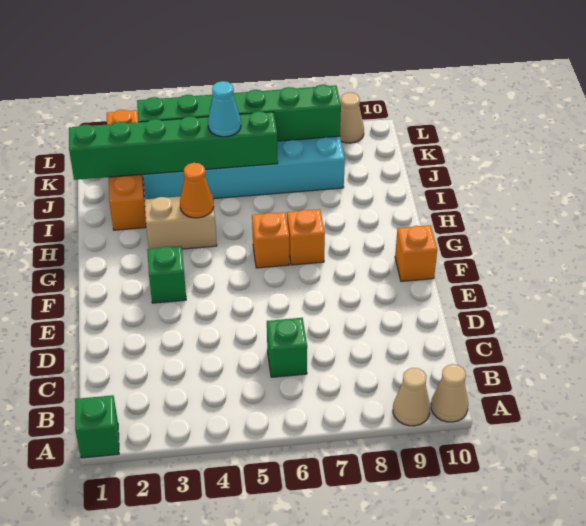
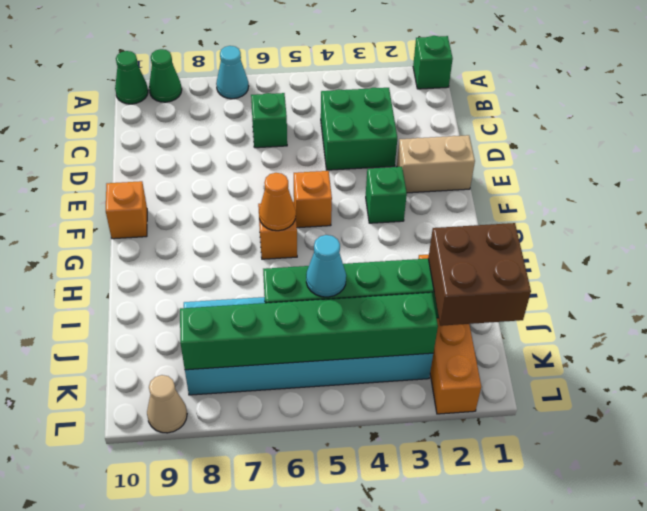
none -> cyan 1x1 cone [216,46,249,99]
tan 1x1 cone [393,368,430,426] -> green 1x1 cone [149,49,182,102]
tan 1x1 cone [431,364,468,422] -> green 1x1 cone [115,51,148,104]
none -> green 2x2 brick [321,88,397,170]
orange 1x1 brick [287,209,325,265] -> orange 1x1 brick moved to [294,171,332,228]
tan 1x2 brick [144,194,217,249] -> tan 1x2 brick moved to [397,135,475,193]
orange 1x1 cone [180,163,214,218] -> orange 1x1 cone moved to [259,173,296,231]
none -> brown 2x2 brick [428,223,531,326]

